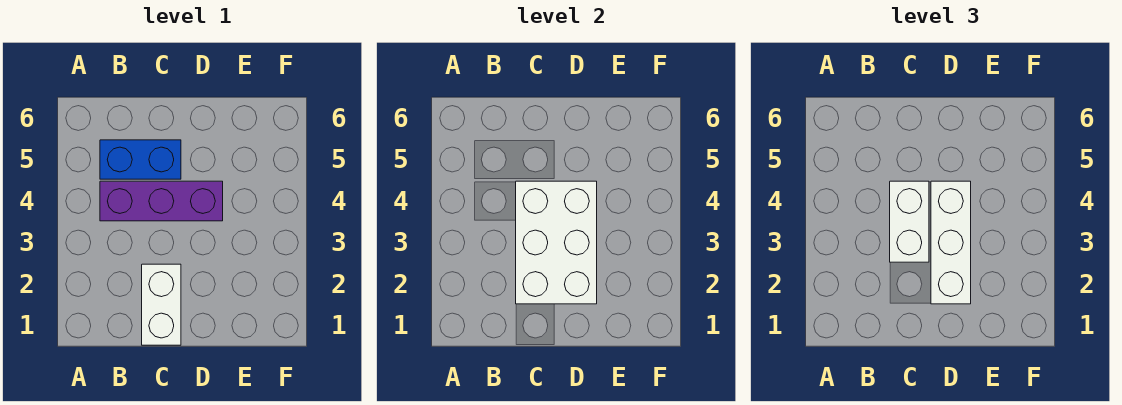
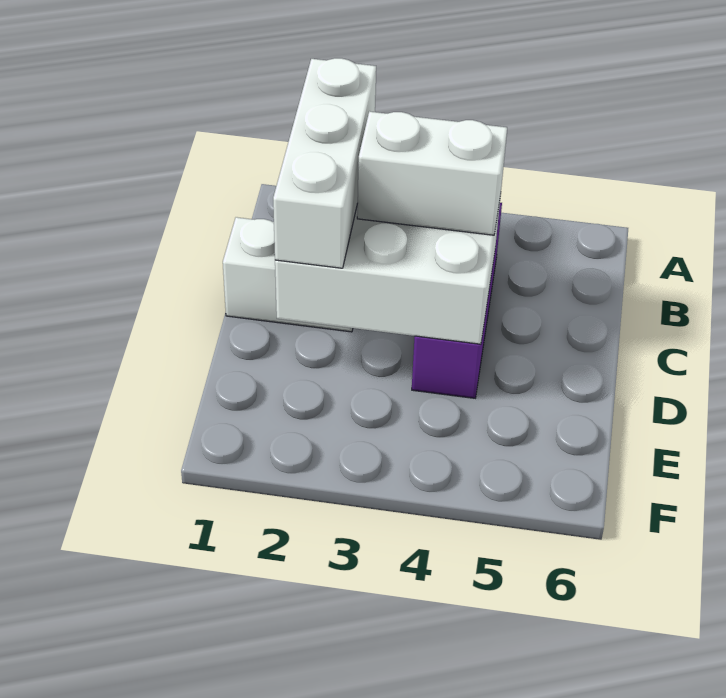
blue 1x2 brick [100,140,181,179] -> none
white 1x3 brick [931,181,971,304] -> white 1x3 brick turned to [273,58,376,268]

